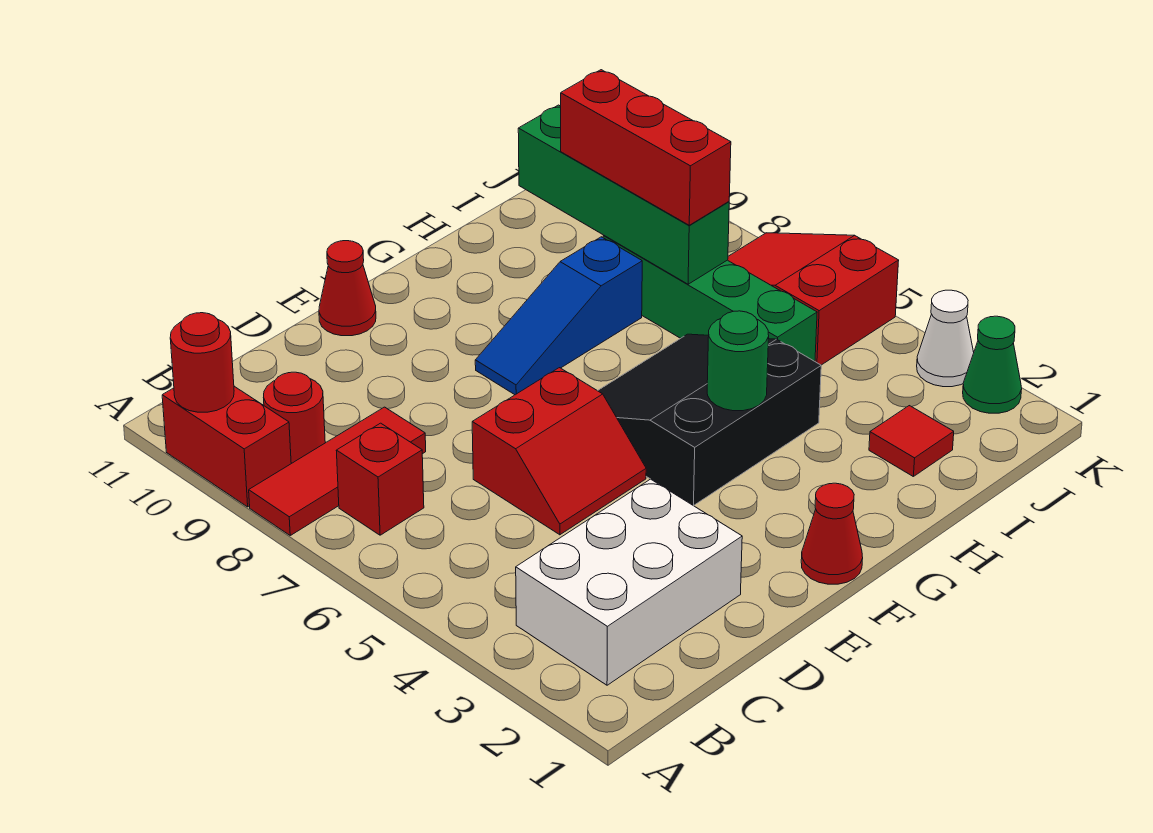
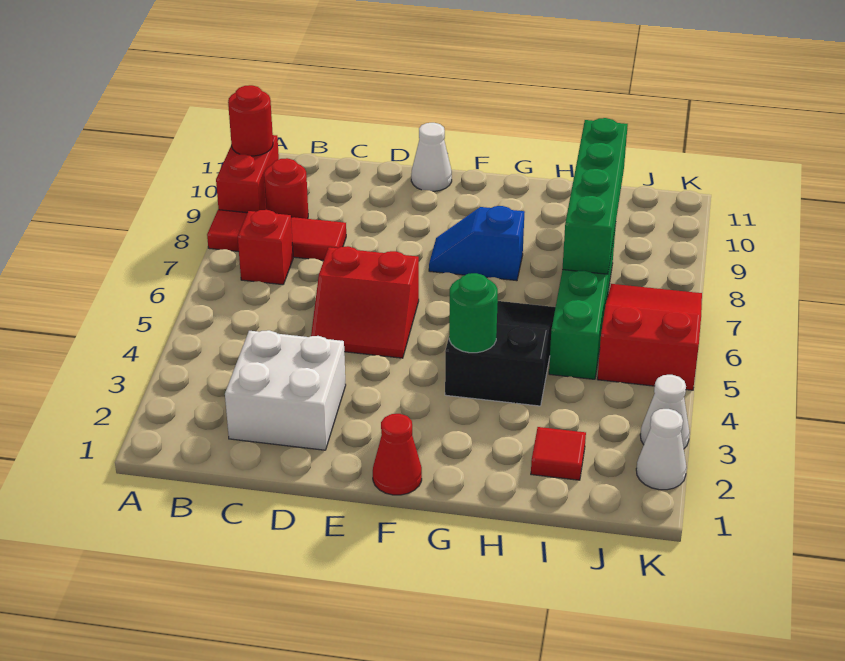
white 2x3 brick [516,479,742,685] -> white 2x2 brick [225,330,346,450]
red 1x1 cone [319,241,376,336] -> white 1x1 cone [411,123,452,191]
black 3x3 slope [598,334,821,506] -> black 2x3 slope [445,301,556,406]
blue 1x3 slope [475,237,642,395] -> blue 1x2 slope [429,206,524,281]
red 1x3 brick [561,70,731,225] -> none
green 1x1 cone [963,316,1022,413] -> white 1x1 cone [636,409,687,490]

